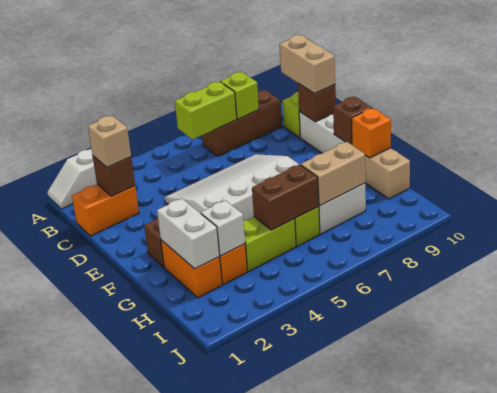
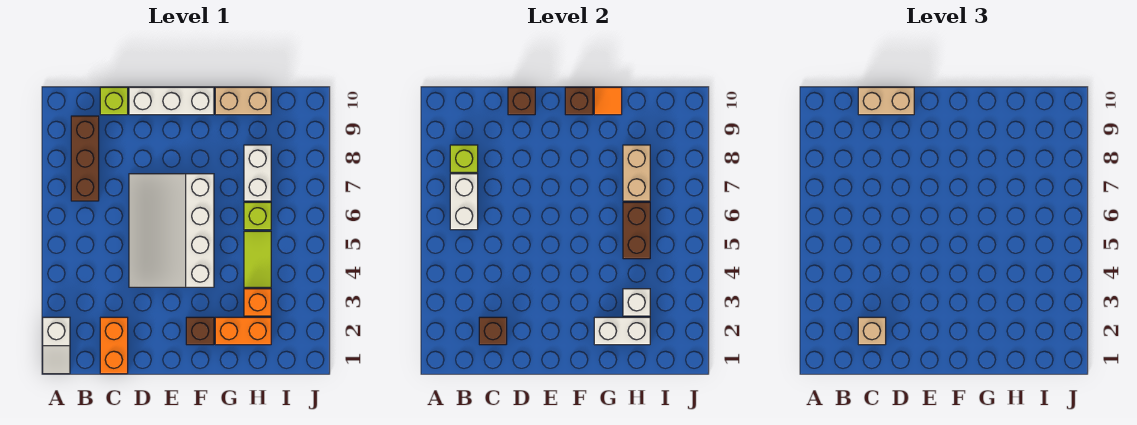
lime 1x2 brick [175,82,237,140] -> white 1x2 brick [450,174,478,230]
orange 1x1 brick [352,108,391,158] -> orange 1x1 tile [594,87,622,115]
lime 1x2 brick [243,217,296,271] -> lime 1x2 tile [244,231,271,287]

